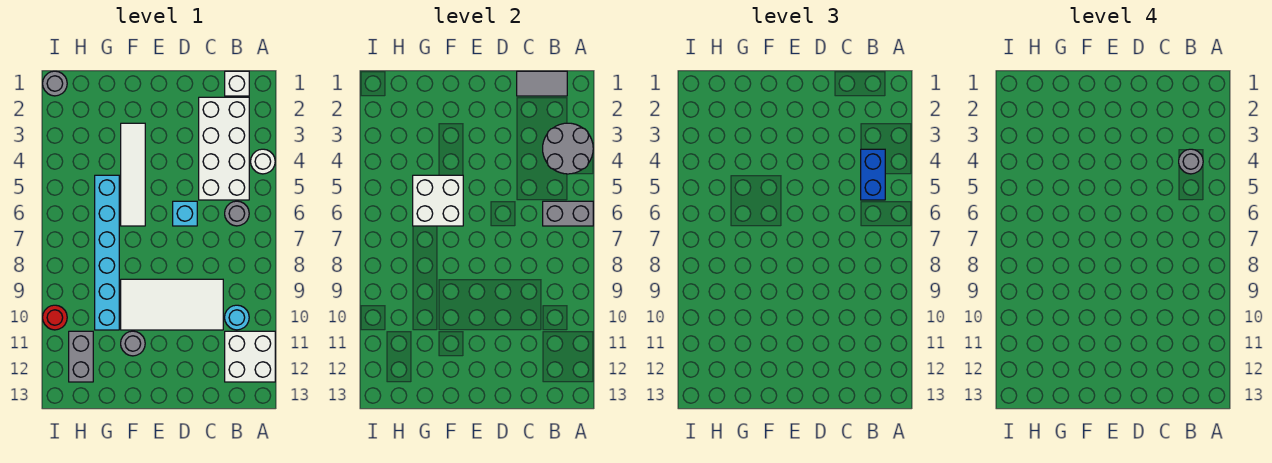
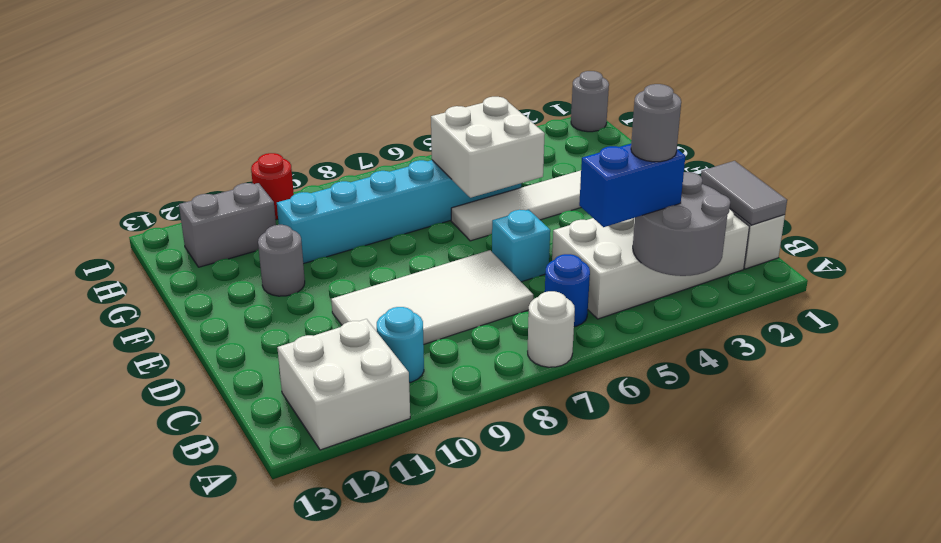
white 1x1 round brick [251,149,275,174] -> white 1x1 round brick moved to [528,291,575,367]
grey 1x2 brick [543,201,593,226] -> none
grey 1x1 round brick [225,201,249,226] -> blue 1x1 round brick [545,254,590,327]
white 2x4 tile [121,279,223,330] -> white 2x4 tile turned to [331,250,533,344]

